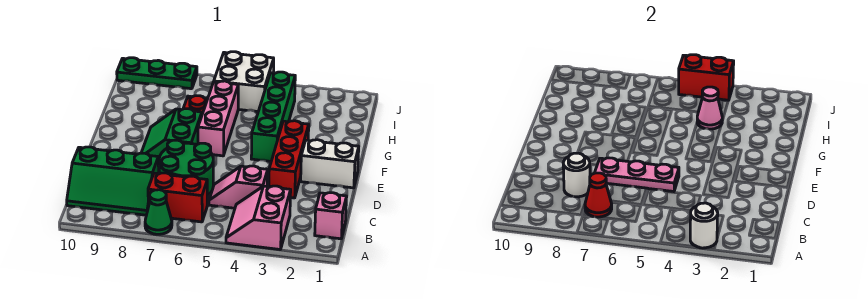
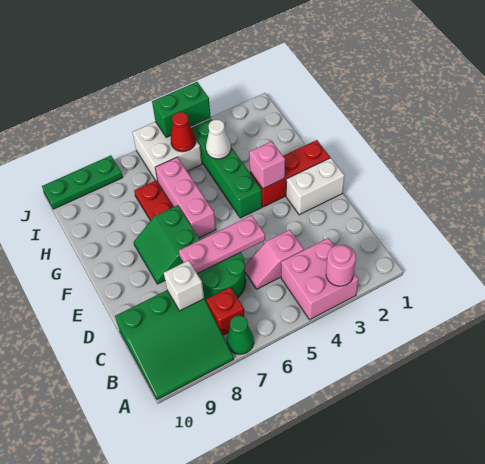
pink 2x2 slope [226,186,291,249] -> pink 2x2 brick [281,238,358,320]
white 1x1 round brick [690,203,718,248] -> pink 1x1 round brick [326,245,356,286]
pink 1x1 brick [315,193,347,239] -> pink 1x1 brick moved to [249,141,285,188]
red 1x2 brick [148,173,207,222] -> red 1x1 brick [206,287,244,335]
red 1x1 cone [585,173,612,217] -> red 1x1 cone moved to [171,112,196,152]
green 2x3 slope [67,147,159,215] -> green 3x3 slope [115,290,234,400]
white 1x1 round brick [563,153,590,197] -> white 1x1 brick [164,260,204,311]
red 1x3 brick [269,121,309,198] -> red 1x3 brick turned to [250,140,330,207]
pink 1x1 cone [697,87,722,129] -> white 1x1 cone [206,119,231,159]
red 1x2 brick [679,55,734,100] -> green 1x2 brick [152,82,211,137]

